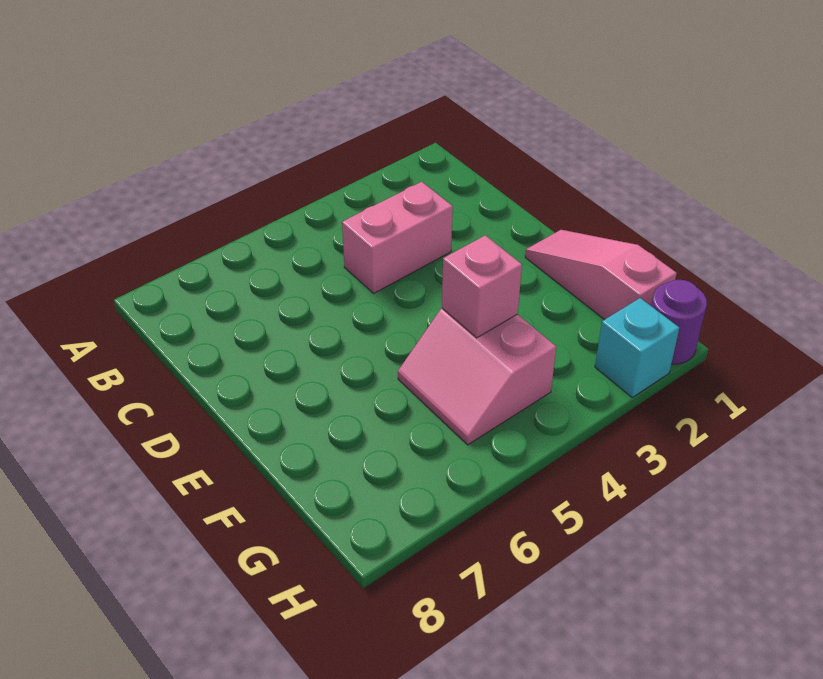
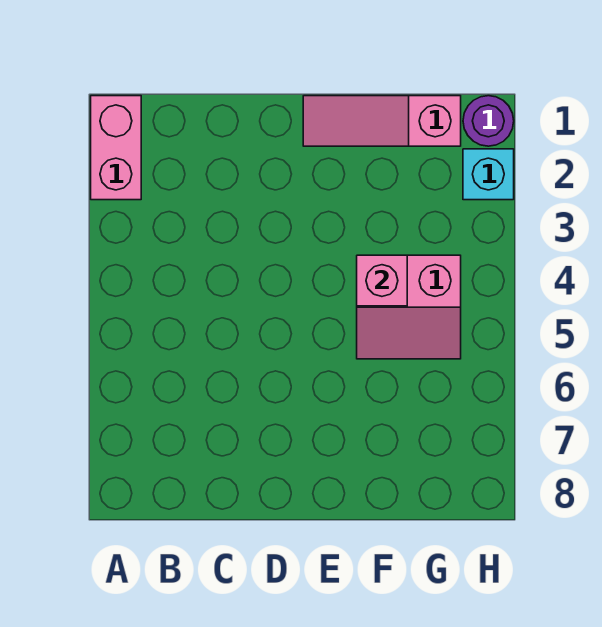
pink 1x2 brick [342,182,453,293] -> pink 1x2 brick moved to [91,96,141,200]

